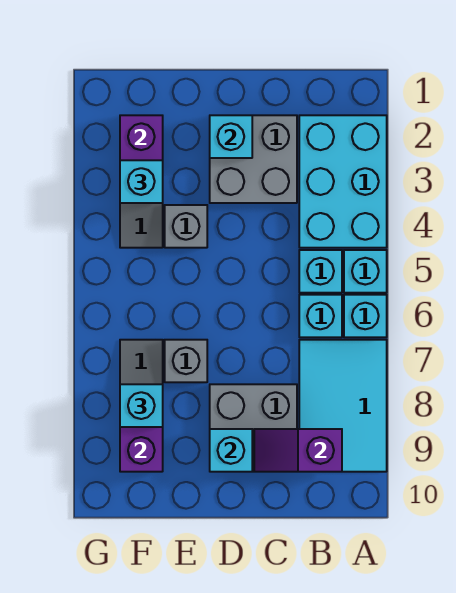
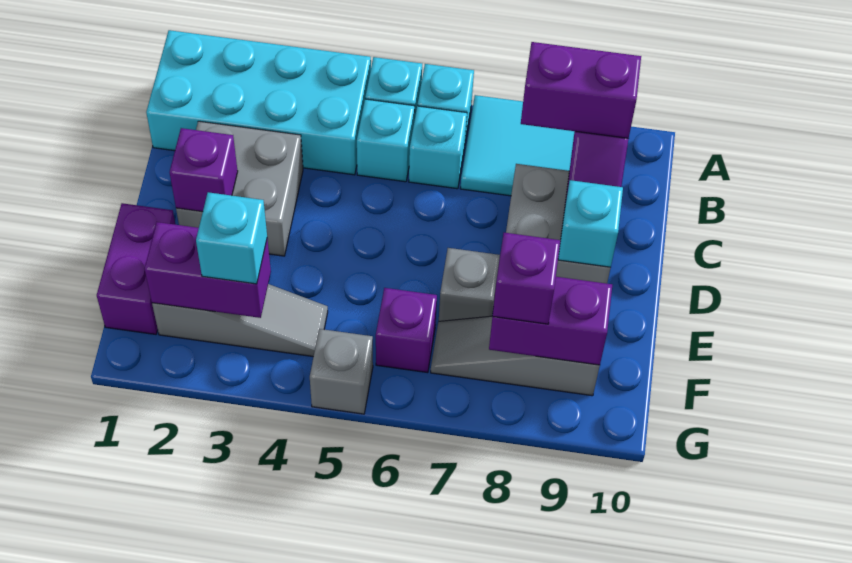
cyan 2x3 brick [299,115,387,248] -> cyan 2x4 brick [146,30,371,175]
none -> purple 1x2 brick [521,42,641,138]
cyan 1x1 brick [210,115,252,158] -> purple 1x1 brick [170,128,238,212]
none -> purple 1x2 brick [97,203,175,334]
grey 1x1 brick [165,205,207,248] -> grey 1x1 brick moved to [310,329,373,414]
none -> purple 1x1 brick [376,288,437,373]
cyan 1x1 brick [120,384,163,427] -> purple 1x1 brick [493,233,560,324]

